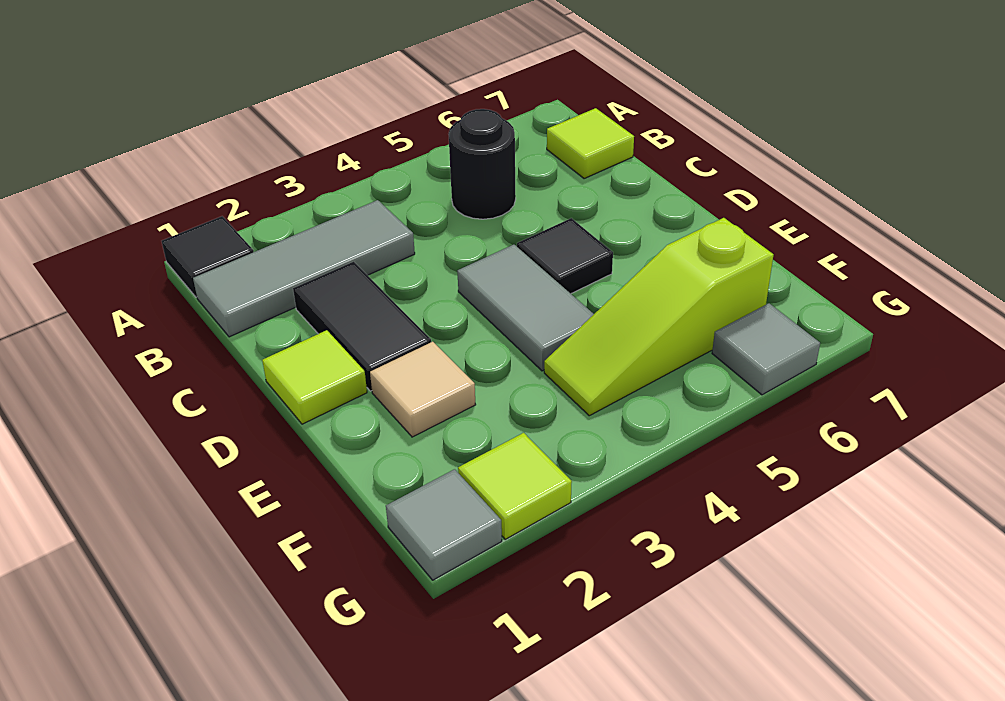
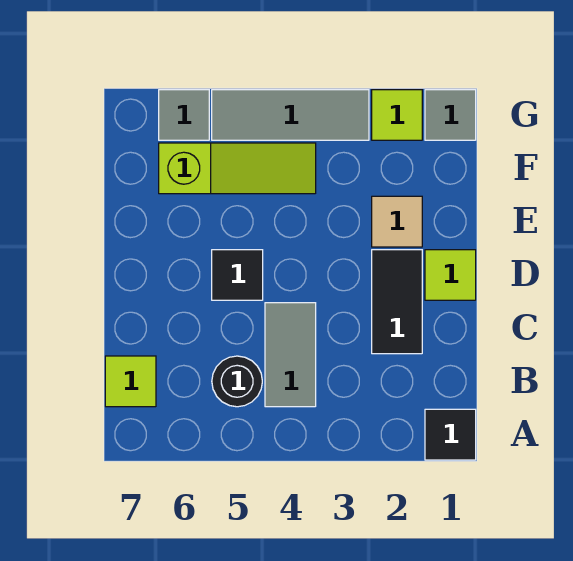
grey 1x3 tile [193,200,415,337] -> grey 1x3 tile moved to [212,90,369,140]
grey 1x2 tile [457,245,594,371] -> grey 1x2 tile moved to [265,303,316,407]

